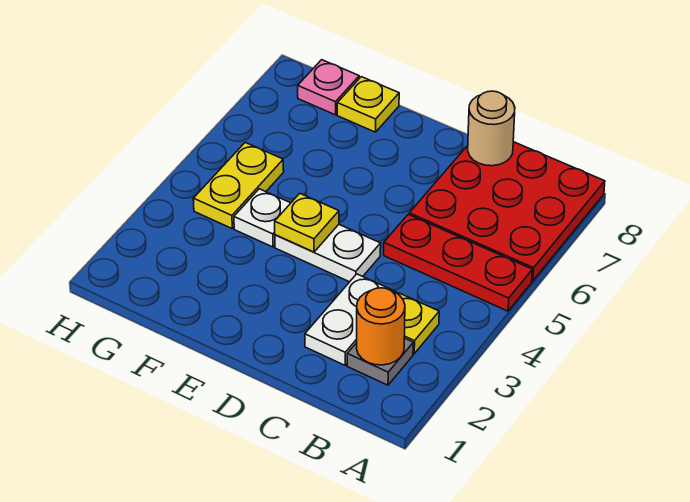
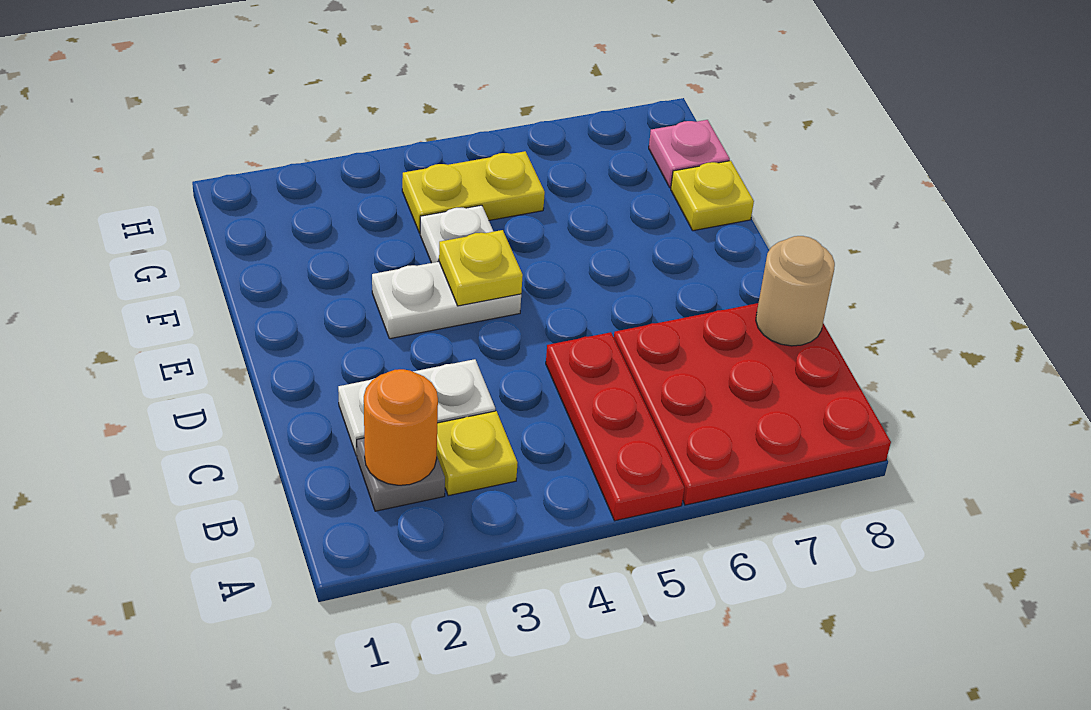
white 1x2 plate [275,225,381,282] -> white 1x2 plate turned to [372,262,521,339]

